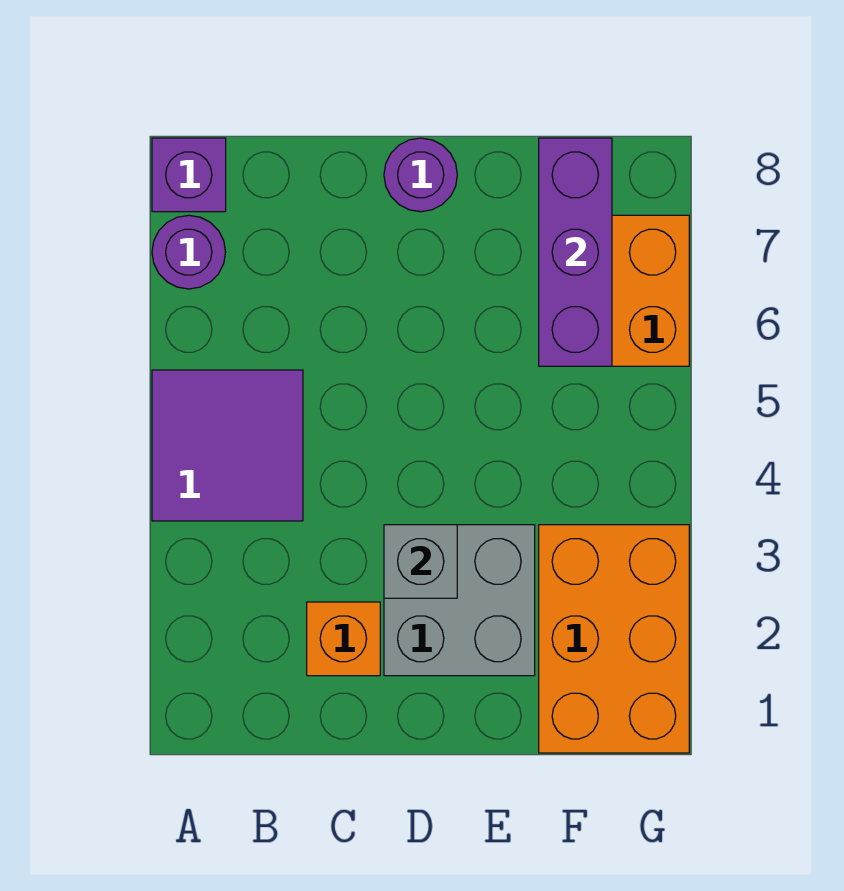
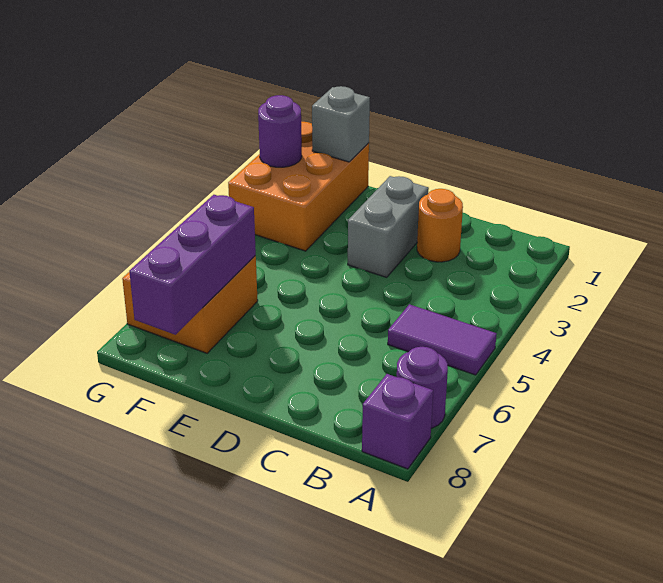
purple 2x2 tile [152,370,303,521] -> purple 1x2 tile [388,304,497,375]
orange 1x1 brick [307,602,380,676] -> orange 1x1 round brick [417,189,463,262]
grey 2x2 brick [384,525,535,676] -> grey 1x2 brick [348,176,429,277]
grey 1x1 brick [384,525,457,598] -> grey 1x1 brick moved to [312,86,370,162]
purple 1x1 round brick [384,138,457,212] -> purple 1x1 round brick moved to [258,95,302,167]

